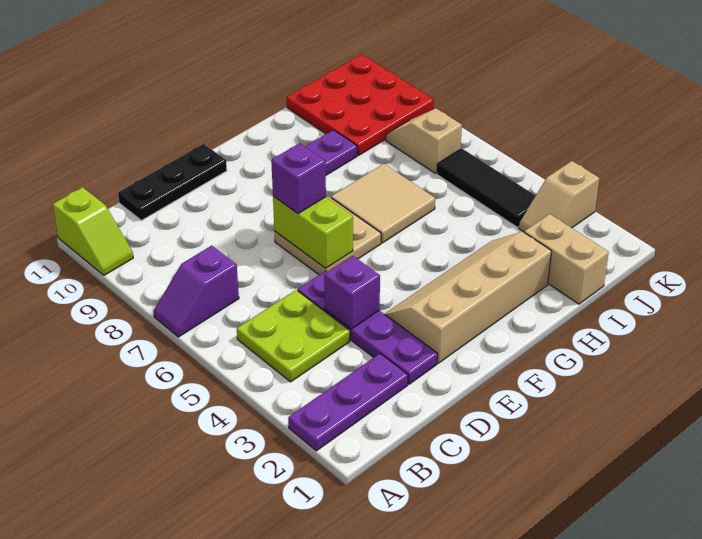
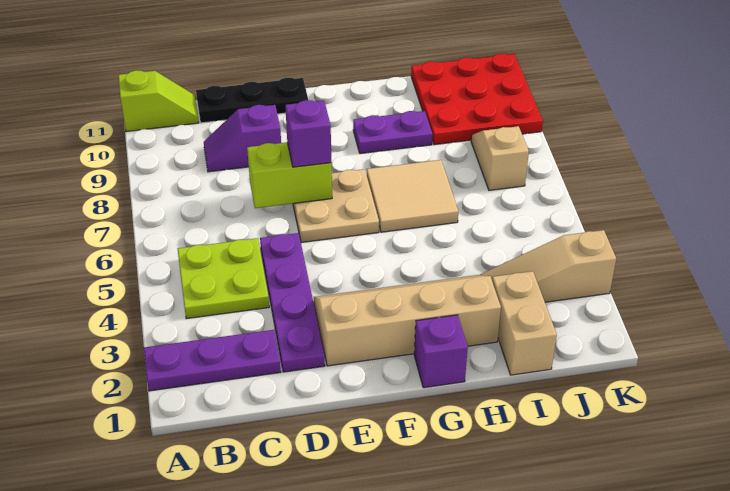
purple 1x2 slope [154,246,239,337] -> purple 1x2 slope moved to [204,105,281,172]
lime 1x2 slope [53,187,133,275] -> lime 1x2 slope turned to [118,70,199,132]
purple 1x1 brick [324,256,380,329] -> purple 1x1 brick moved to [414,315,468,388]
lime 1x2 brick [273,196,353,268] -> lime 1x2 brick turned to [247,142,332,208]
tan 1x2 slope [519,161,599,232] -> tan 1x3 slope [480,230,616,302]
black 1x3 tile [437,148,536,227] -> none

